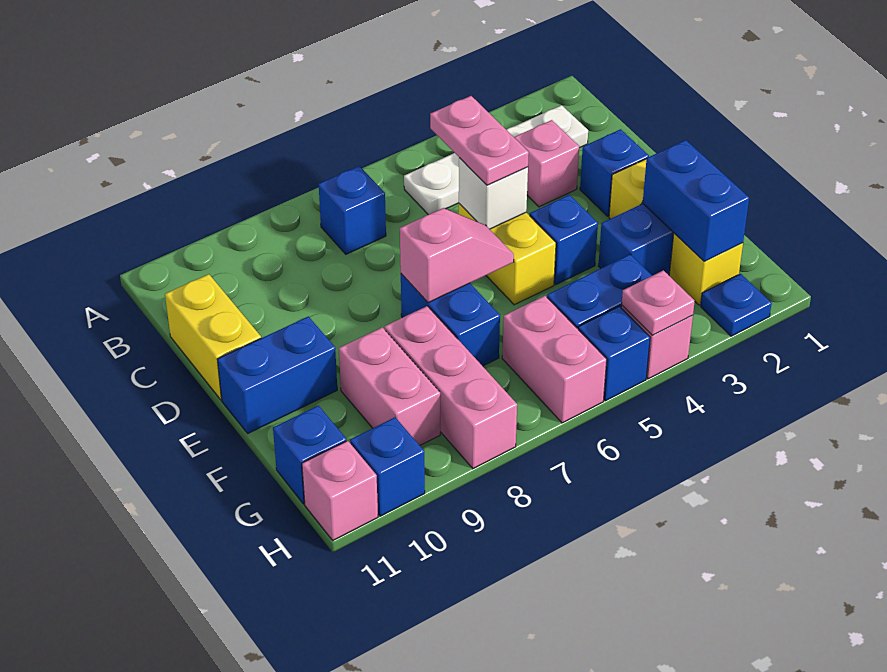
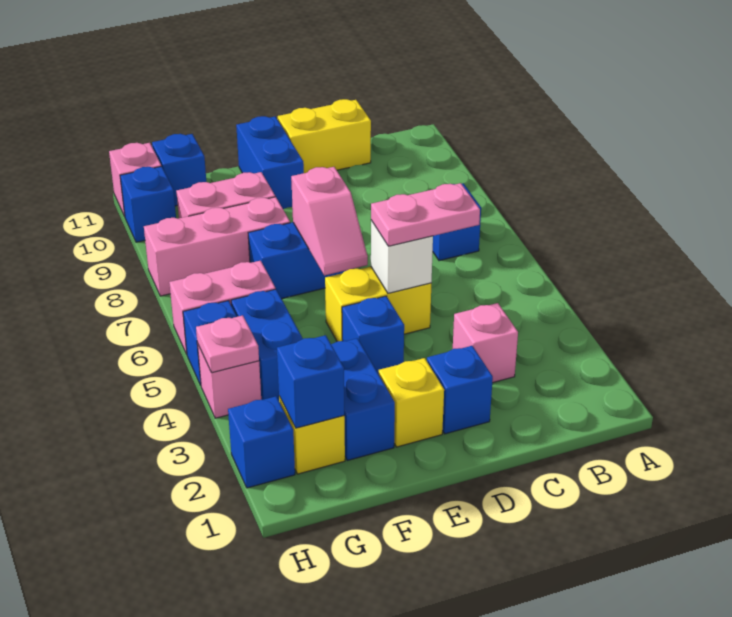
white 1x4 plate [404,105,588,215] -> none
blue 1x2 brick [643,140,749,262] -> blue 1x1 brick [277,335,344,428]
blue 1x1 plate [701,274,772,336] -> blue 1x1 brick [228,396,295,488]

